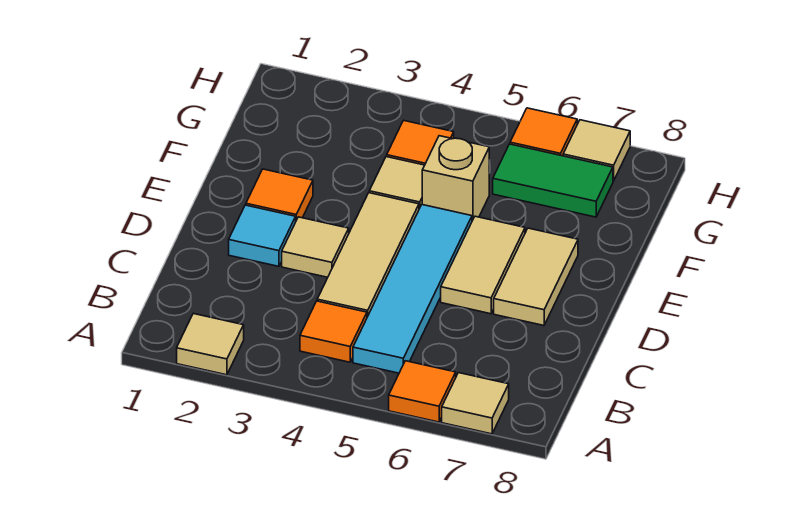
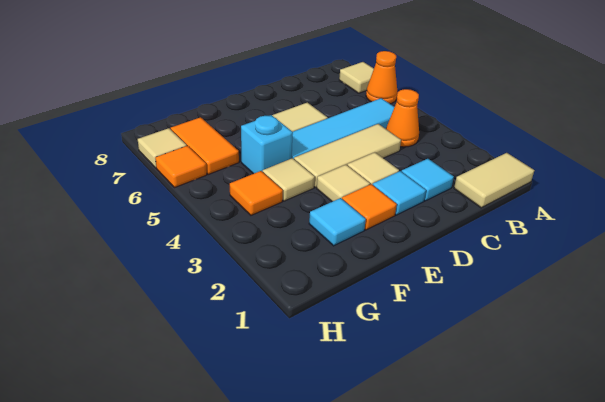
tan 1x1 tile [177,314,244,375] -> tan 1x1 tile moved to [317,165,370,202]
orange 1x1 tile [389,361,456,422] -> orange 1x1 cone [366,51,397,104]
orange 1x1 tile [300,301,367,362] -> orange 1x1 cone [386,89,419,147]
none -> cyan 1x1 tile [402,159,454,201]
tan 1x2 tile [494,228,578,326] -> tan 1x2 tile moved to [454,153,534,208]
none -> cyan 1x1 tile [309,198,366,246]
tan 1x1 brick [422,136,489,221] -> cyan 1x1 brick [241,115,293,174]
green 1x2 tile [493,144,613,217] -> orange 1x2 tile [171,117,239,174]

